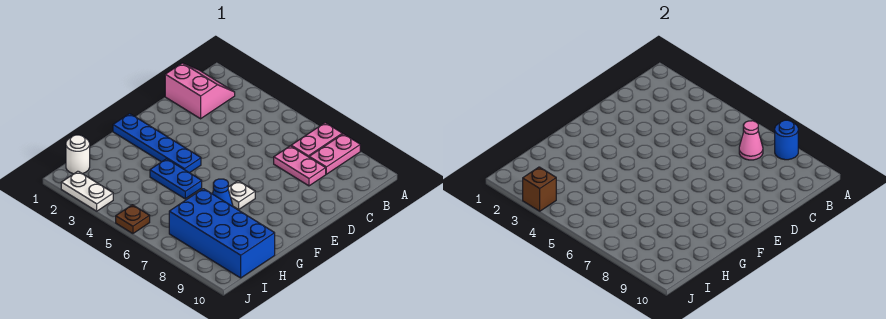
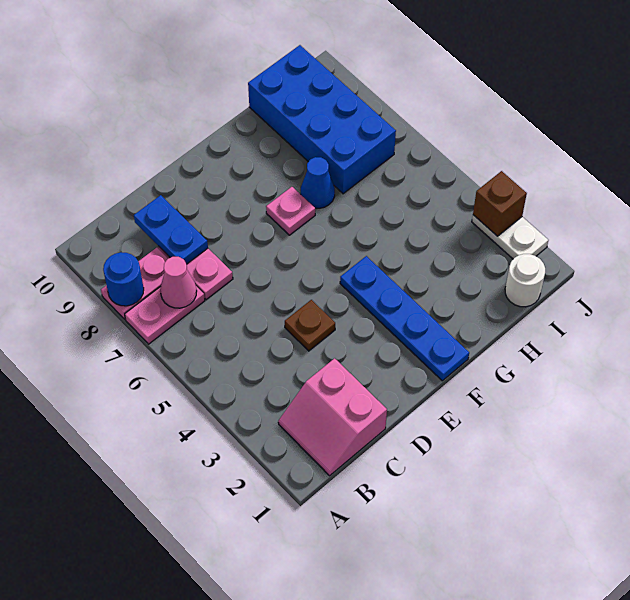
white 1x1 plate [228,181,255,209] -> pink 1x1 plate [266,187,315,235]
blue 1x2 plate [150,159,202,199] -> blue 1x2 plate moved to [134,195,208,264]
brown 1x1 plate [116,205,150,234] -> brown 1x1 plate moved to [285,300,335,351]

